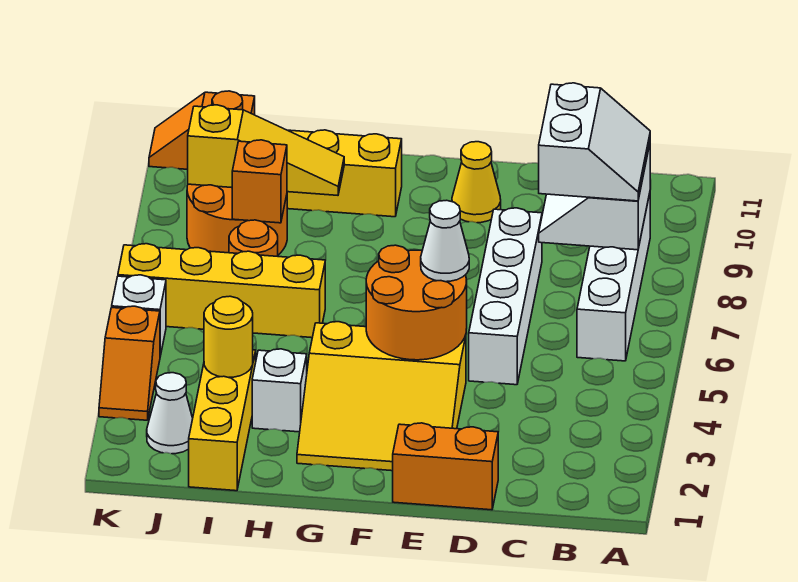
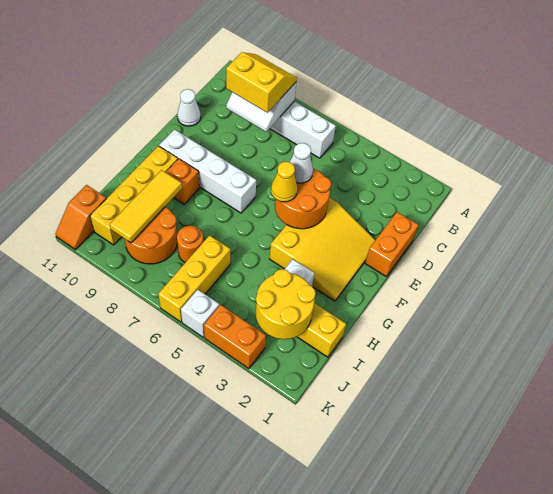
white 2x2 slope [539,83,650,201] -> yellow 2x2 slope [226,52,297,113]
white 1x4 brick [469,208,542,385] -> white 1x4 brick moved to [159,129,256,213]
yellow 1x1 cone [452,142,501,223] -> yellow 1x1 cone moved to [271,162,298,202]
yellow 1x4 brick [118,244,325,338] -> yellow 1x3 brick [158,235,230,322]
yellow 1x3 slope [188,105,344,195] -> yellow 1x3 tile [110,170,182,243]
yellow 1x1 round brick [204,296,253,378] -> yellow 2x2 round brick [256,269,316,339]
orange 1x1 brick [232,140,287,223] -> orange 1x1 brick moved to [166,159,199,204]
white 1x1 cone [147,373,193,454] -> white 1x1 cone moved to [177,89,201,126]
orange 1x2 slope [99,306,160,420] -> orange 1x2 brick [204,305,266,369]

